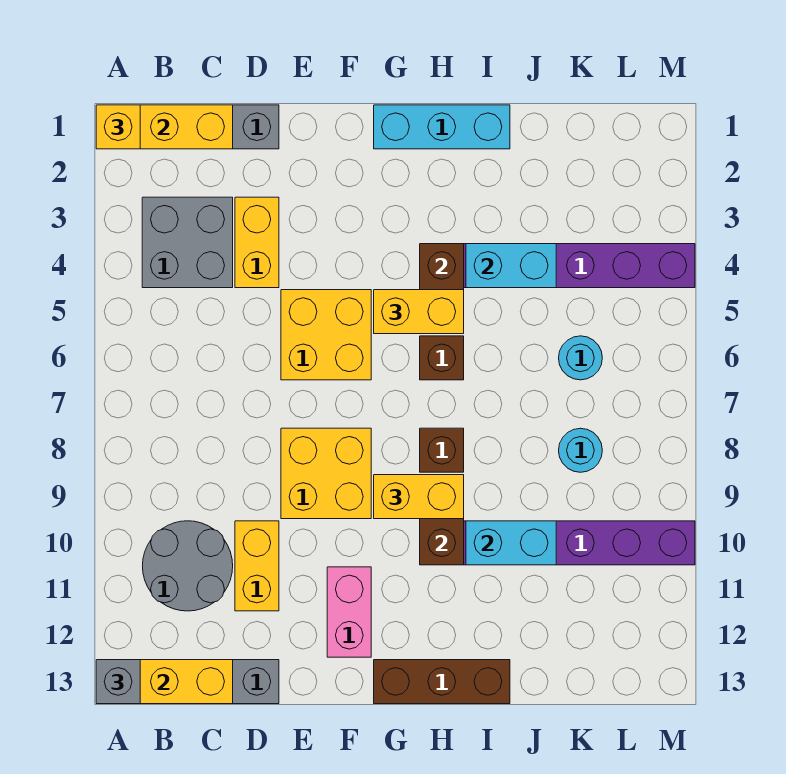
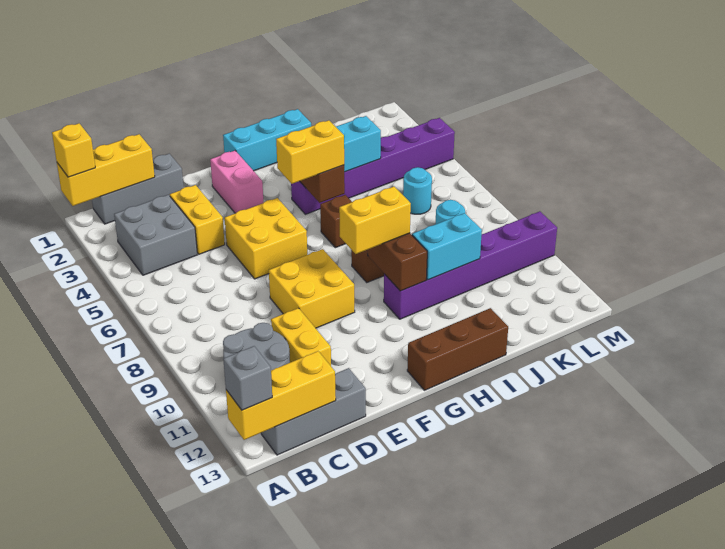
pink 1x2 brick [327,567,371,657] -> pink 1x2 brick moved to [210,151,264,213]

